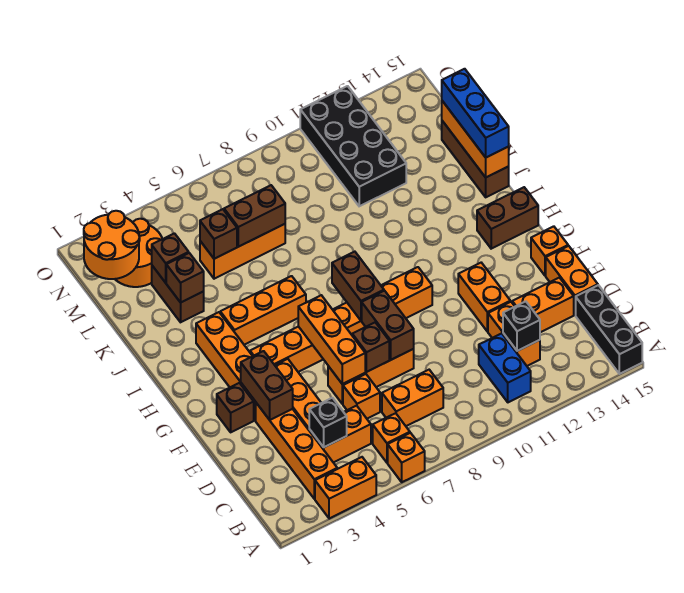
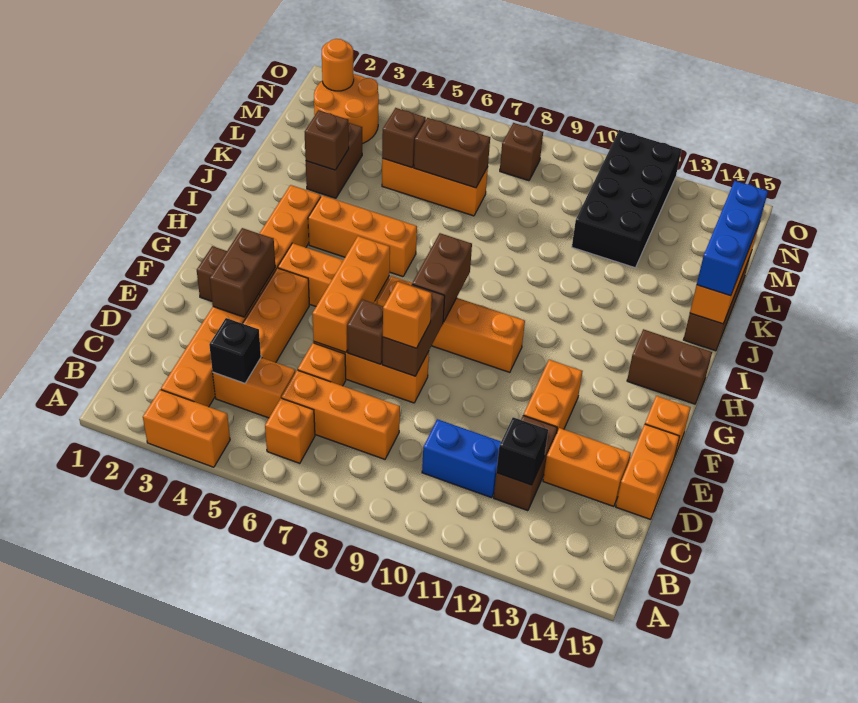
orange 1x1 brick [388,433,425,482] -> orange 1x1 brick moved to [383,282,432,348]
black 1x3 brick [576,285,642,374] -> none
blue 1x2 brick [479,333,531,402] -> blue 1x2 brick turned to [422,419,501,498]
orange 1x2 brick [382,370,443,426] -> orange 1x3 brick [282,370,400,459]
orange 1x2 brick [488,302,540,366] -> brown 1x2 brick [494,415,557,511]
brown 1x1 brick [152,233,189,283] -> brown 1x1 brick moved to [500,123,543,181]
orange 2x2 round brick [84,211,140,279] -> orange 1x1 round brick [322,39,354,91]

